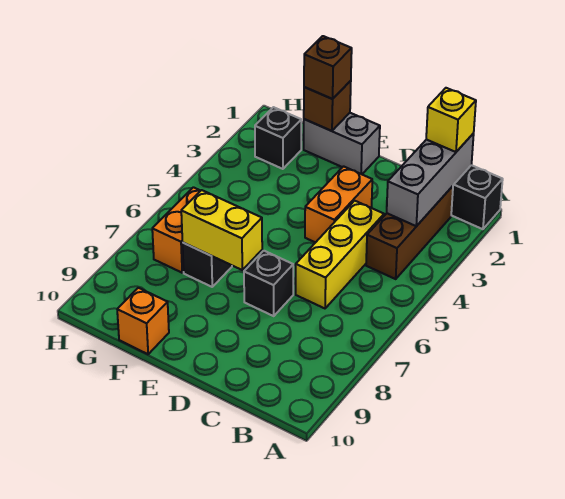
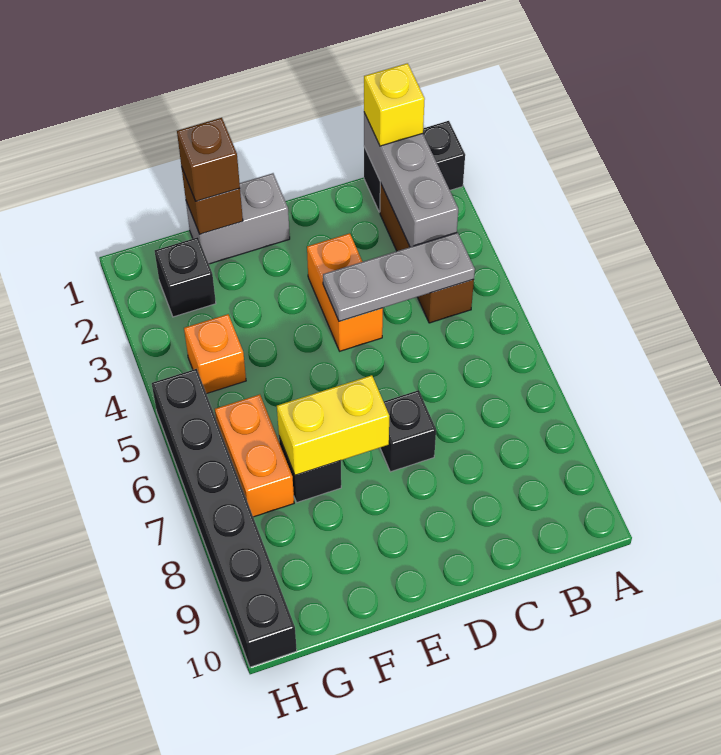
none -> grey 1x3 plate [323,233,475,321]
yellow 1x3 brick [296,201,384,308] -> none
orange 1x1 brick [117,288,169,354] -> orange 1x1 brick moved to [184,314,246,394]
none -> black 1x6 brick [152,369,297,667]

